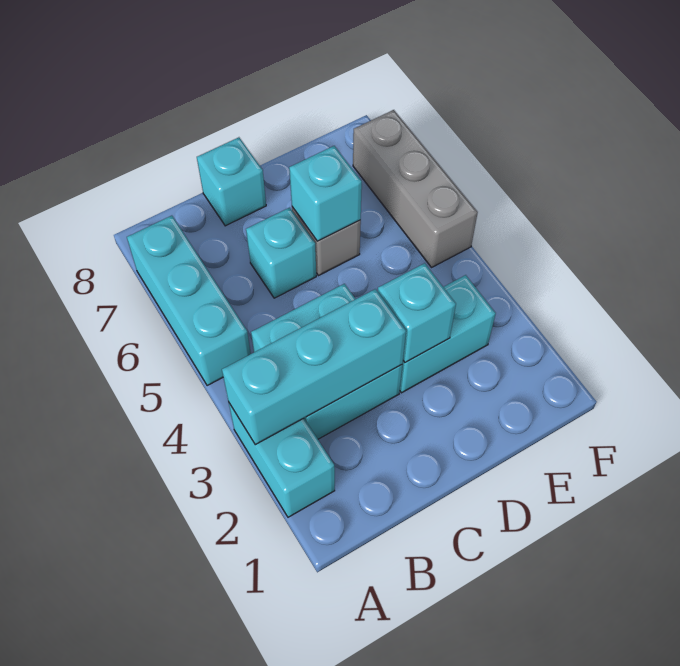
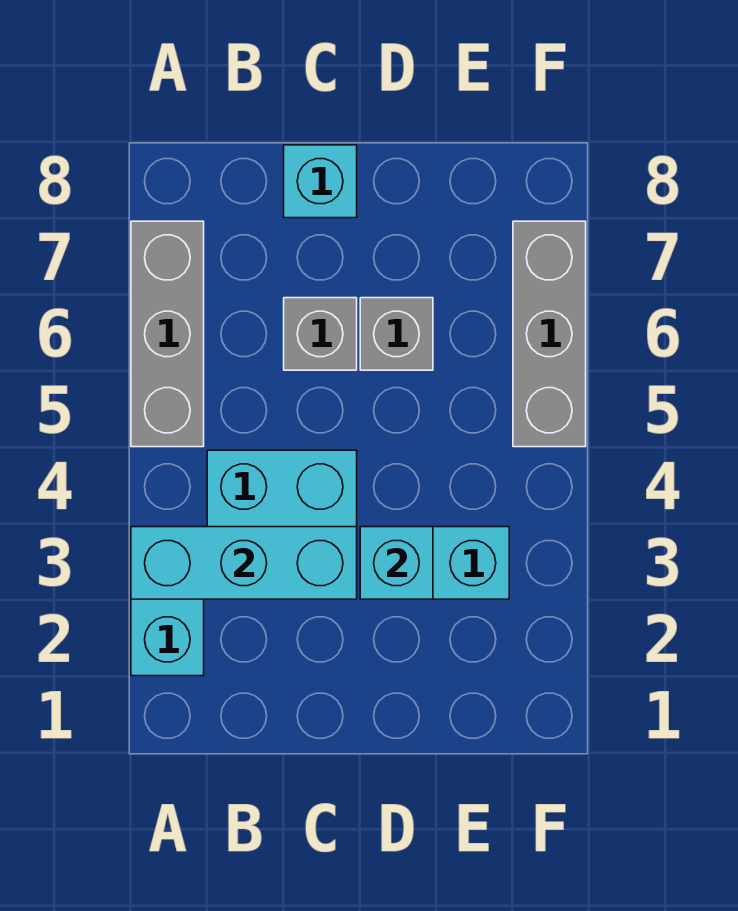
cyan 1x3 brick [127,216,251,386] -> grey 1x3 brick [131,221,204,447]
cyan 1x1 brick [246,208,316,298] -> grey 1x1 brick [284,298,357,370]
cyan 1x1 brick [289,146,362,241] -> none

